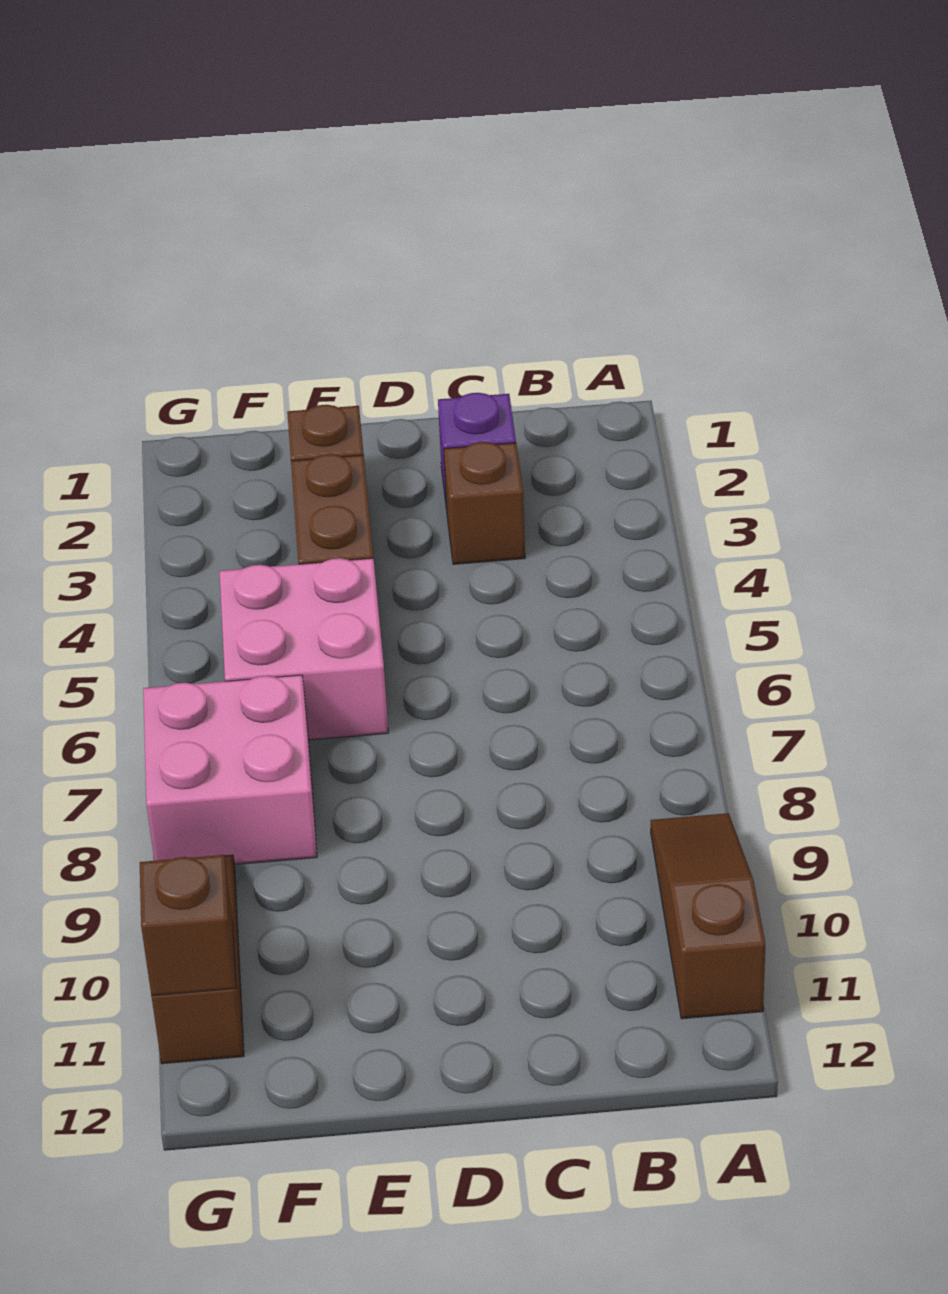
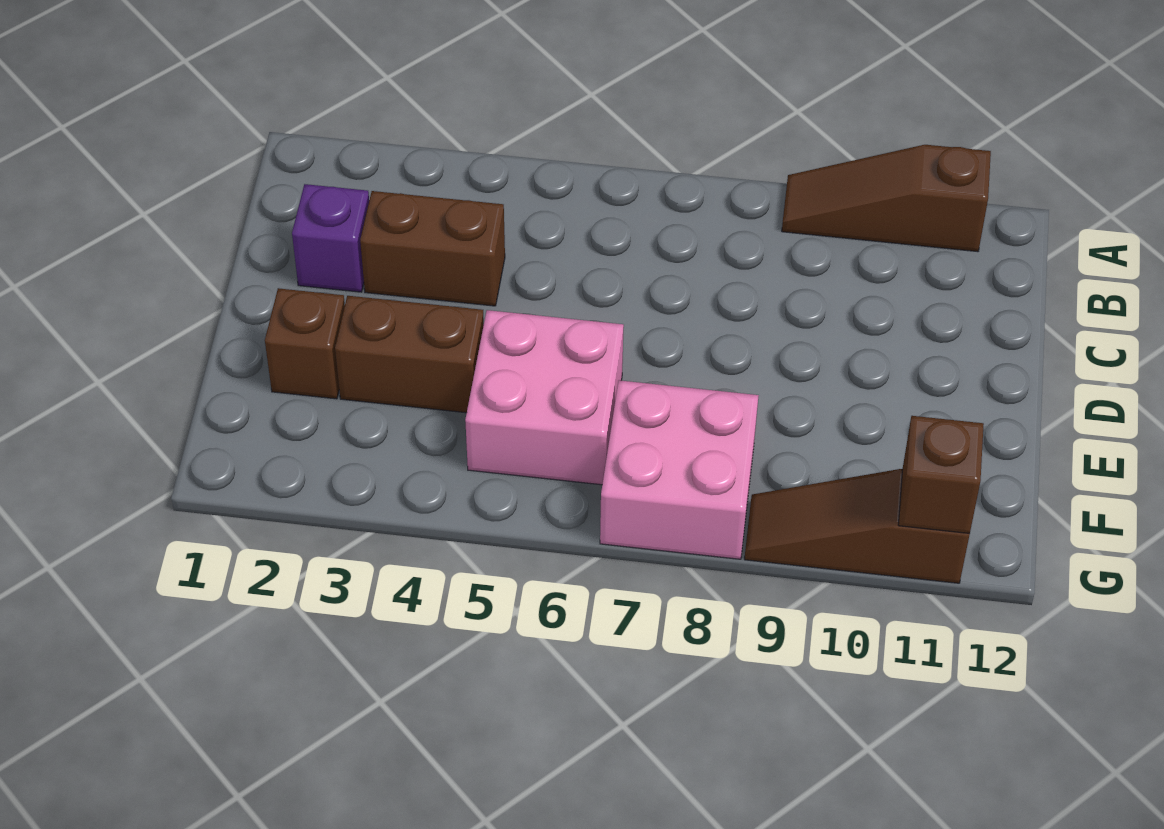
brown 1x1 brick [444,442,525,564] -> brown 1x2 brick [360,191,505,306]

